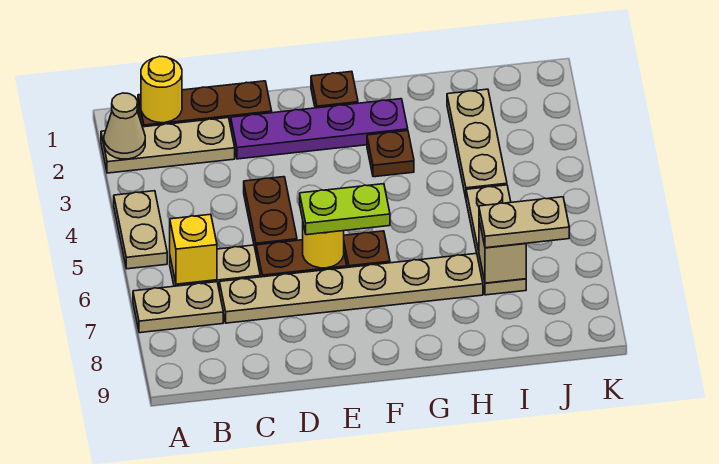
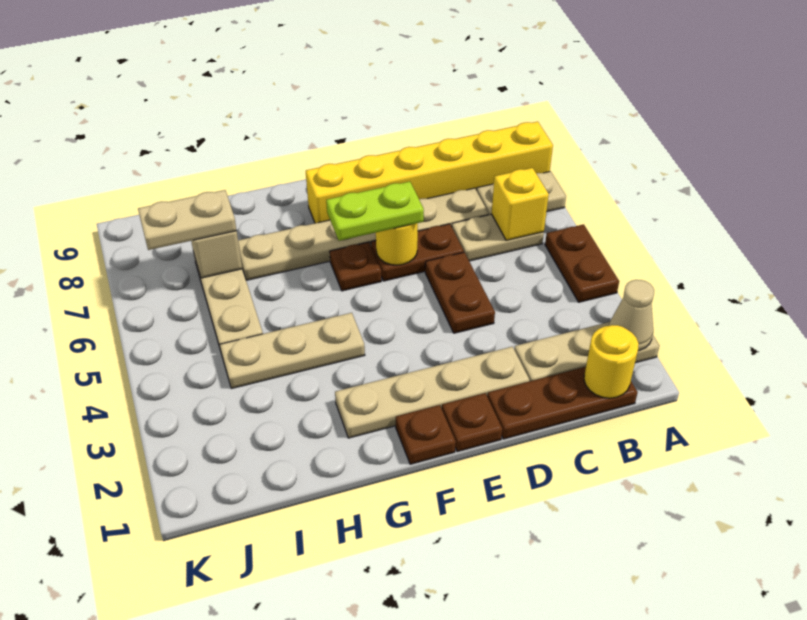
tan 1x2 plate [114,191,167,269] -> brown 1x2 plate [545,224,619,302]
none -> yellow 1x6 brick [306,122,553,223]
purple 1x4 plate [231,99,408,159] -> tan 1x4 plate [335,347,529,438]
brown 1x1 plate [367,131,414,177] -> brown 1x1 plate moved to [442,393,502,452]
tan 1x3 plate [447,89,507,198] -> tan 1x3 plate turned to [220,313,365,389]

